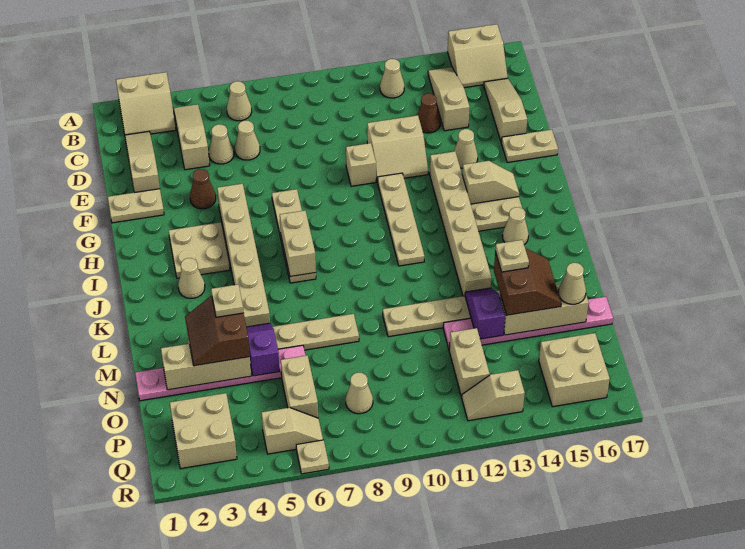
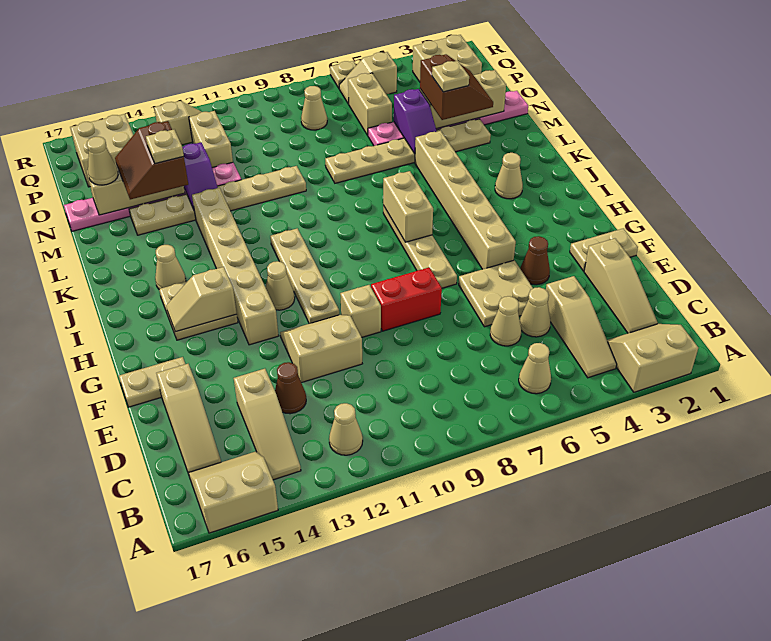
none -> red 1x2 brick [371,268,442,331]
tan 1x1 cone [454,129,478,168] -> tan 1x1 cone moved to [266,261,295,310]
tan 2x2 plate [169,222,230,278] -> tan 2x2 plate moved to [459,260,533,327]

